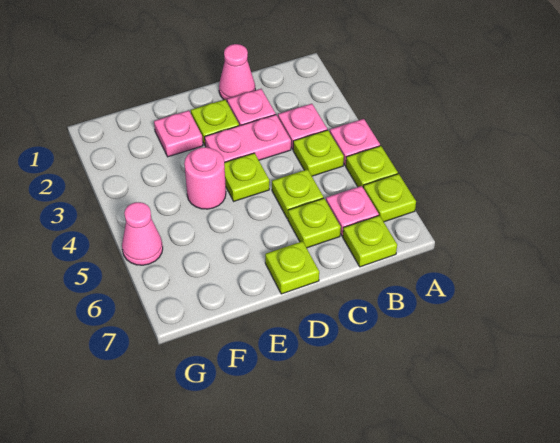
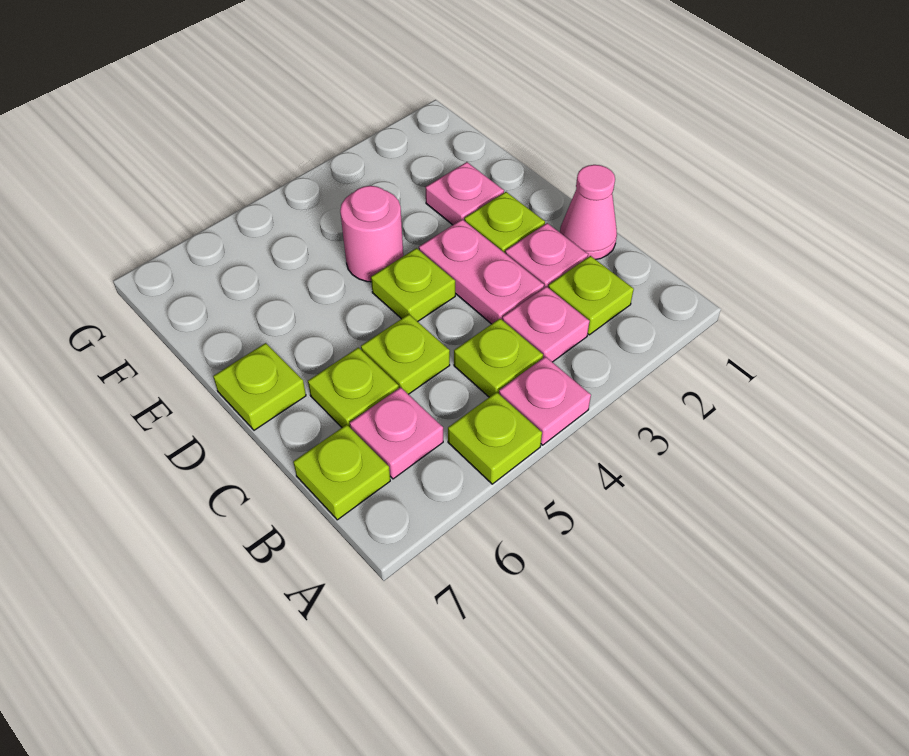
lime 1x1 plate [363,174,416,222] -> lime 1x1 plate moved to [548,256,634,335]
pink 1x1 cone [122,202,163,265] -> none

